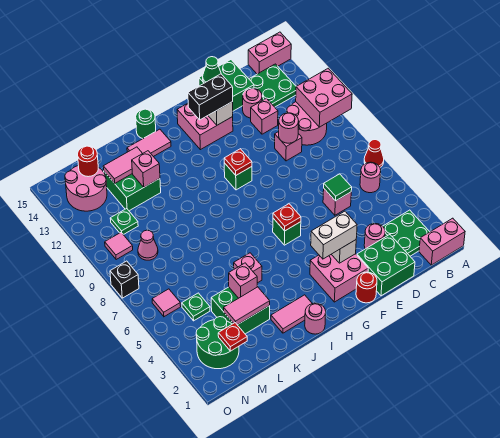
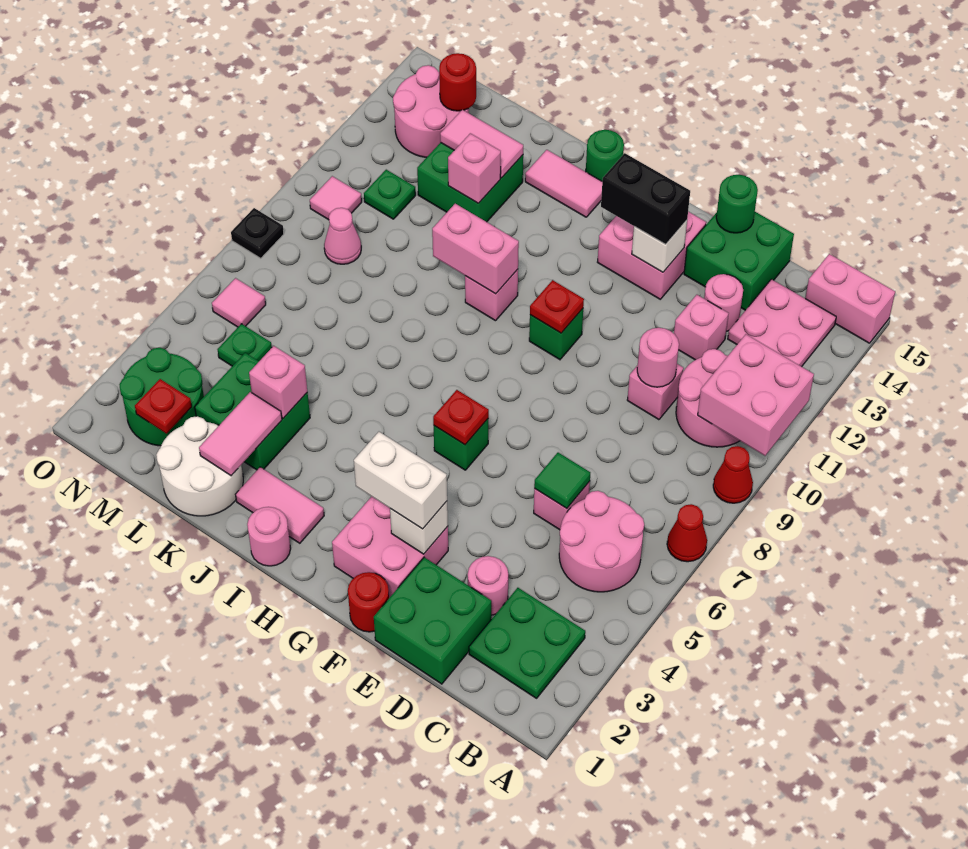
pink 1x2 brick [419,218,465,265] -> pink 1x2 brick moved to [432,204,519,294]
none -> red 1x1 cone [713,446,753,503]
pink 1x1 round brick [360,162,381,193] -> pink 2x2 round brick [559,491,644,592]
green 2x2 plate [249,64,296,107] -> pink 2x2 plate [728,279,836,367]
green 1x1 cone [203,57,221,83] -> green 1x1 round brick [716,175,758,233]
pink 1x1 brick [234,253,262,283] -> pink 1x1 brick moved to [465,269,518,321]
none -> white 2x2 round brick [156,416,243,516]
pink 1x2 tile [224,287,270,325] -> pink 1x2 tile turned to [199,392,282,476]
black 1x1 brick [110,261,139,298] -> black 1x1 plate [231,208,284,258]

